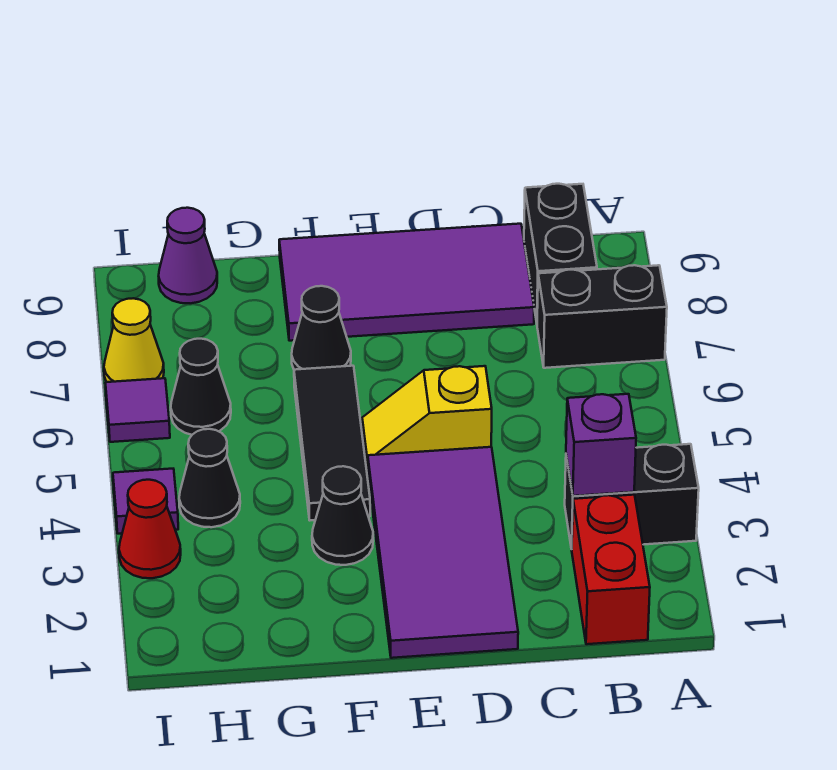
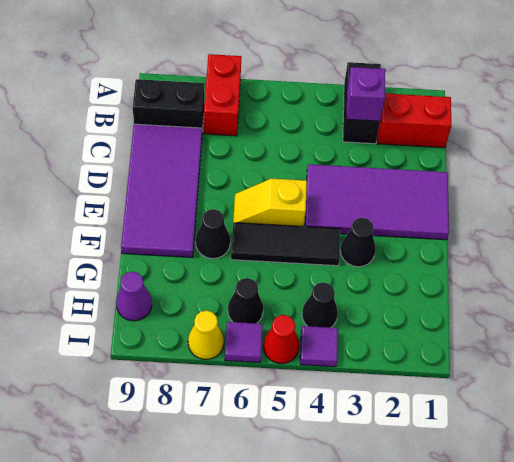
black 1x2 brick [537,265,667,368] -> red 1x2 brick [204,54,241,136]
yellow 1x2 slope [362,366,492,469] -> yellow 1x2 slope turned to [233,179,307,226]
red 1x1 cone [119,480,181,578] -> red 1x1 cone moved to [263,315,299,364]

